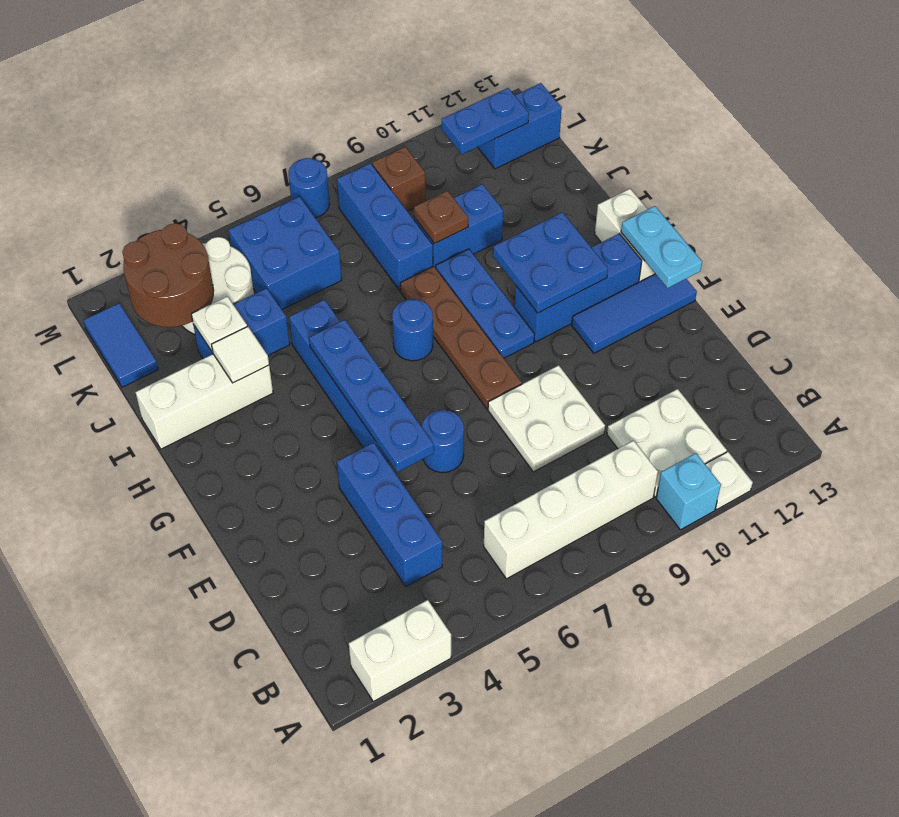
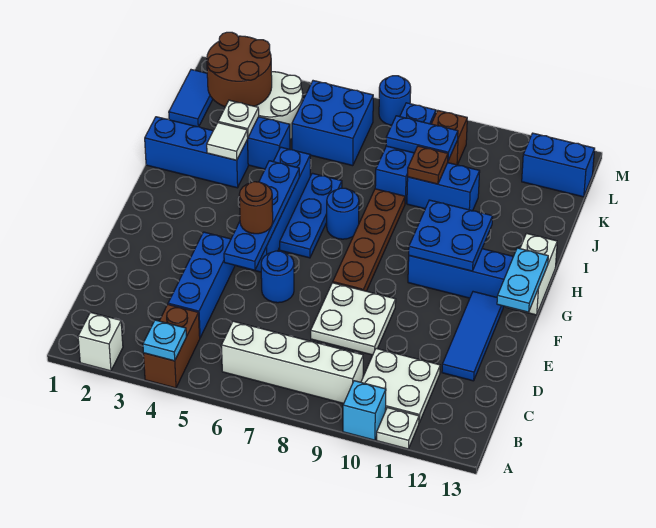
white 1x2 brick [349,600,451,701] -> white 1x1 brick [78,312,123,371]
none -> brown 1x2 brick [144,305,200,388]
none -> cyan 1x1 plate [143,320,186,361]
none -> brown 1x1 round brick [239,182,273,234]
blue 1x3 tile [572,274,697,353] -> blue 1x3 tile turned to [442,292,504,381]
blue 1x3 plate [436,249,535,358] -> blue 1x3 plate moved to [280,173,342,258]
white 1x3 brick [136,354,273,449] -> blue 1x3 brick [145,117,248,188]
blue 1x2 plate [442,88,529,154] -> blue 1x2 plate moved to [386,116,458,160]

